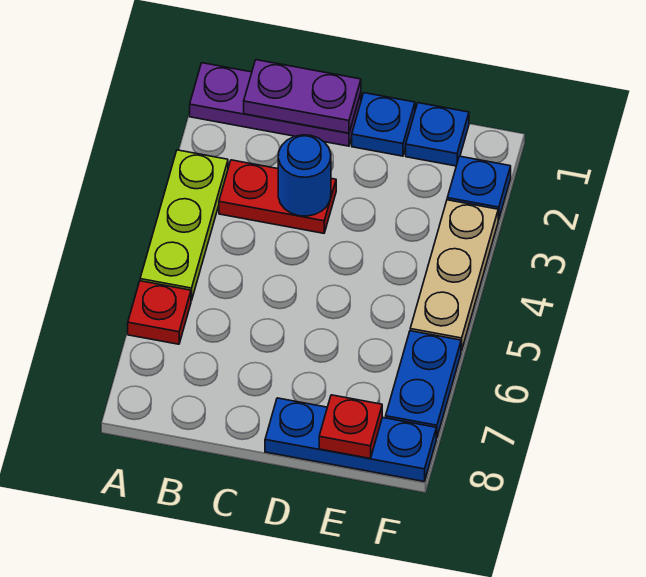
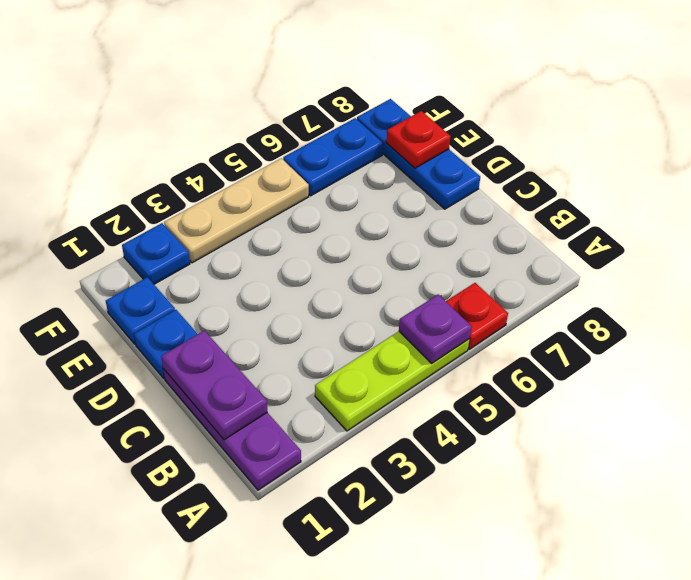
none -> purple 1x1 plate [399,295,472,363]
red 1x2 plate [219,160,336,233] -> none
blue 1x1 round brick [278,135,331,216] -> none

